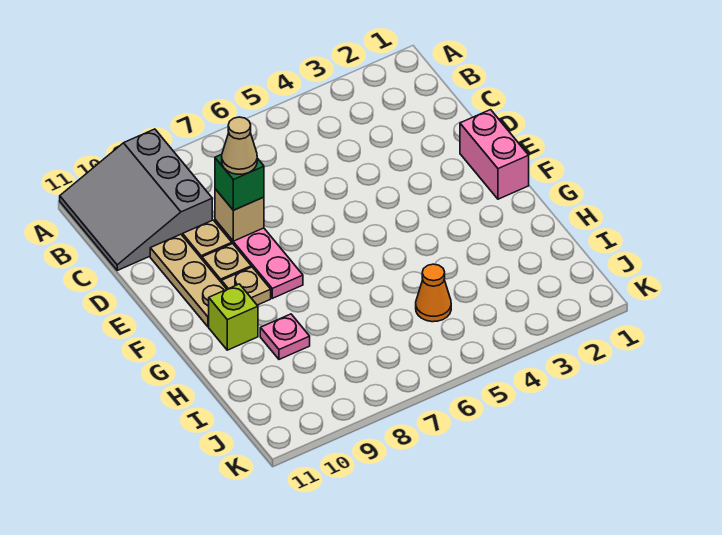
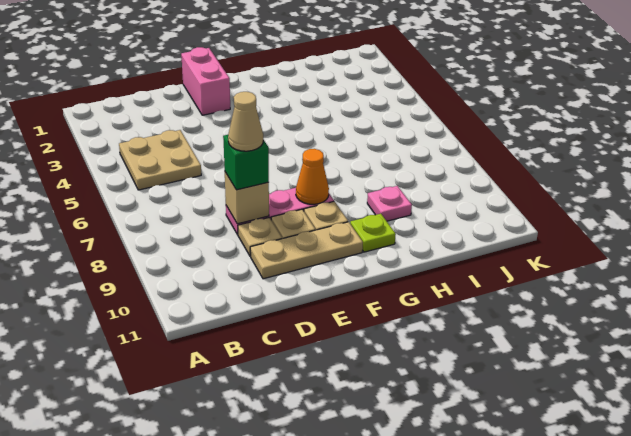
grey 3x3 slope [60,129,212,270] -> none
none -> tan 2x2 plate [119,130,201,190]
pink 1x2 brick [460,110,529,199] -> pink 1x2 brick turned to [181,47,230,115]
lime 1x1 brick [209,284,258,350] -> lime 1x1 plate [350,214,396,252]
orange 1x1 cone [416,264,451,322] -> orange 1x1 cone moved to [296,149,329,204]

